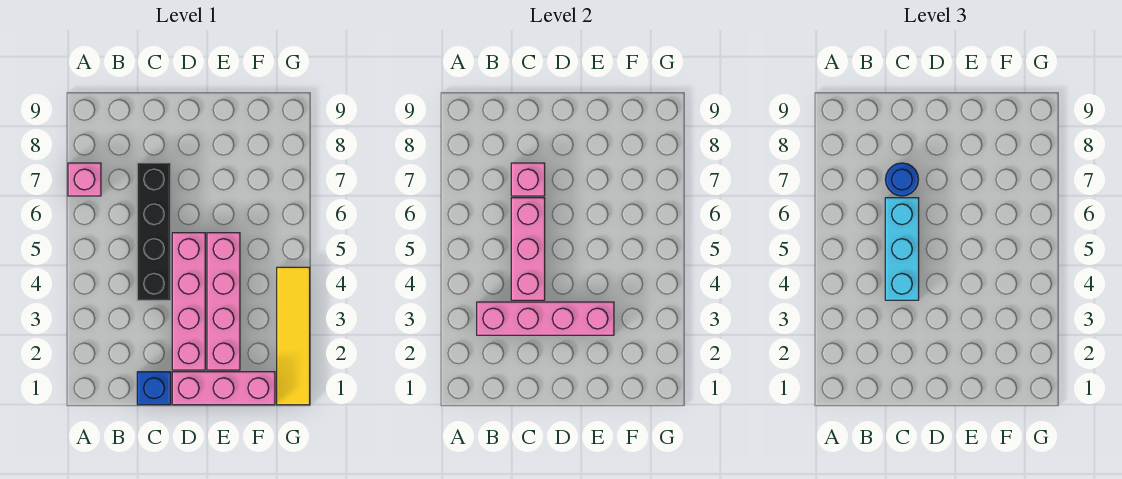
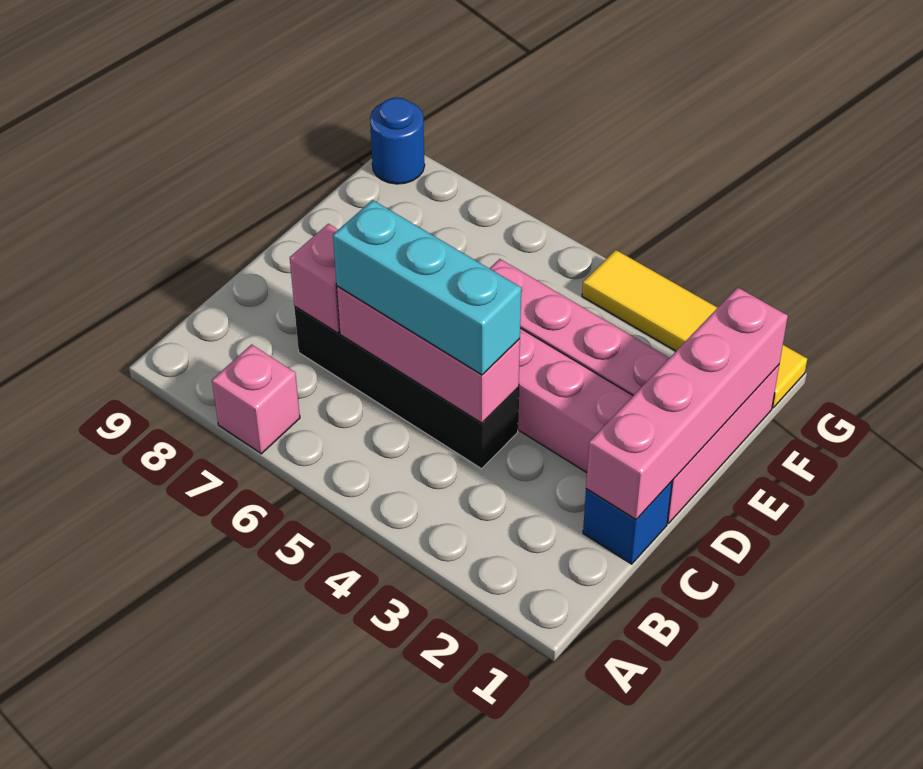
pink 1x4 brick [477,302,614,335] -> pink 1x4 brick moved to [586,287,788,519]
blue 1x1 round brick [885,163,918,196] -> blue 1x1 round brick moved to [370,98,425,184]

